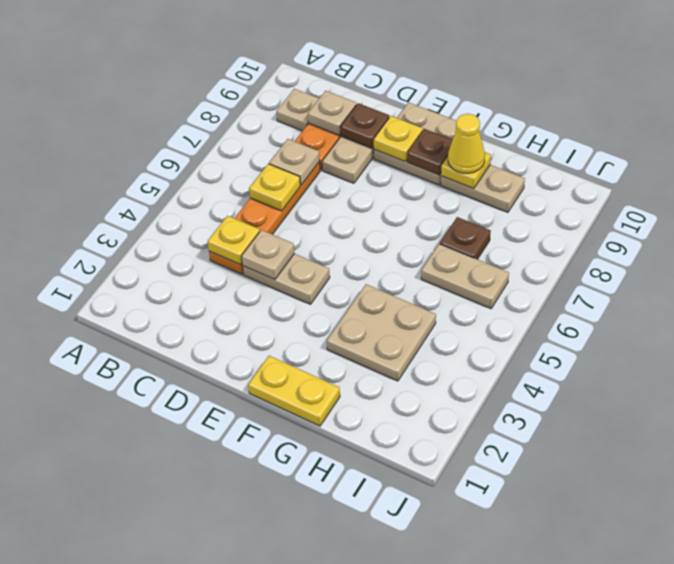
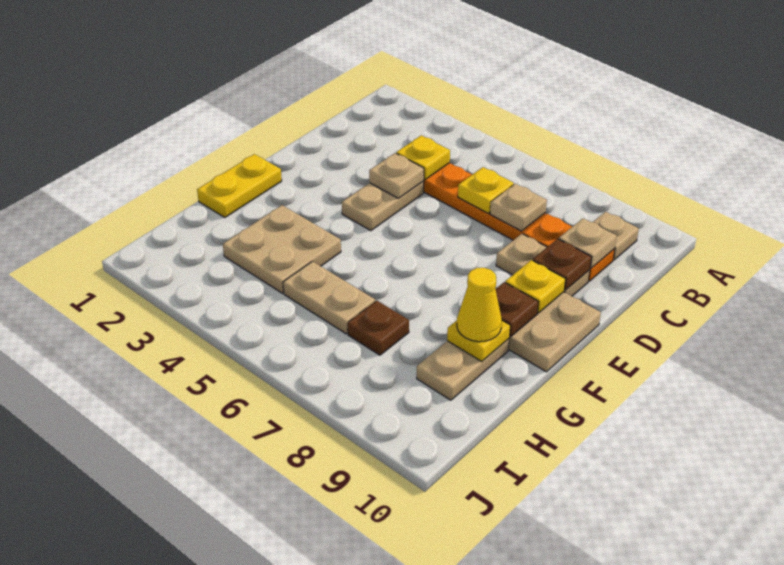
tan 1x2 plate [421,244,509,309] -> tan 1x2 plate turned to [283,261,375,334]

